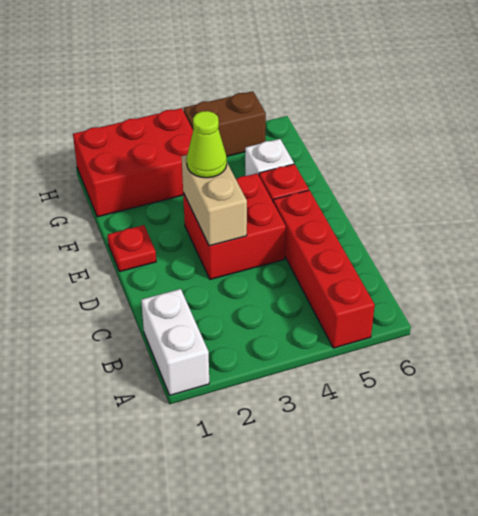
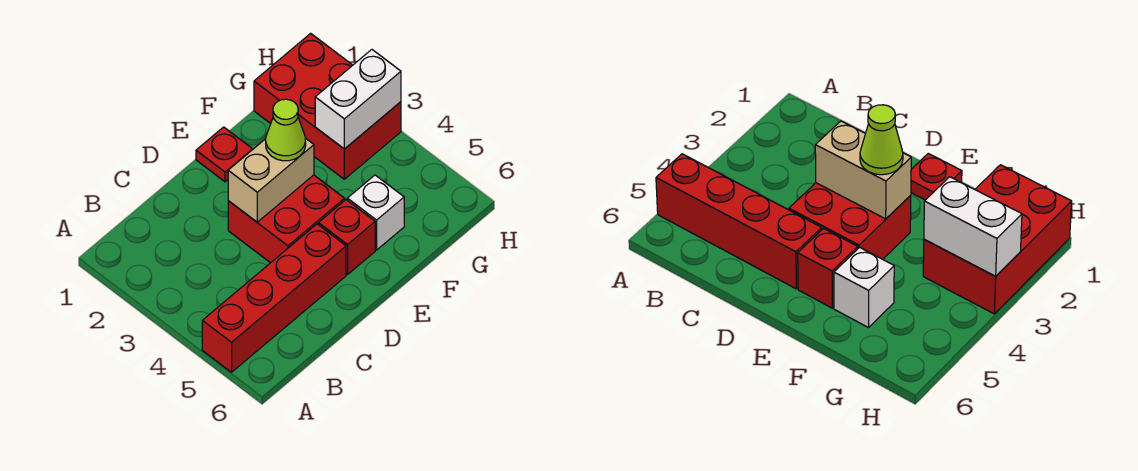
white 1x2 brick [141,289,209,395] -> white 1x2 brick moved to [315,50,401,149]
brown 1x2 brick [184,91,266,156] -> none

